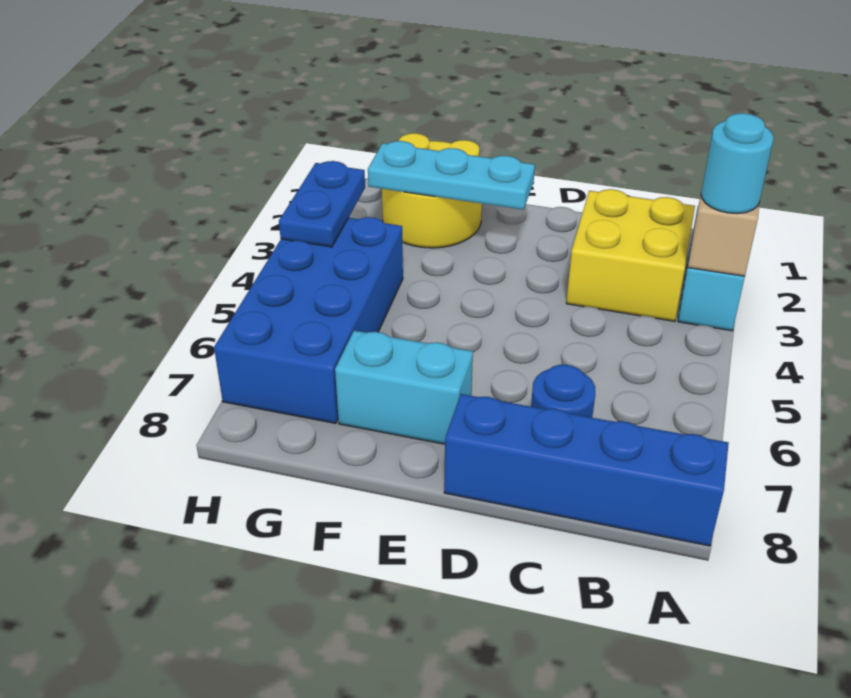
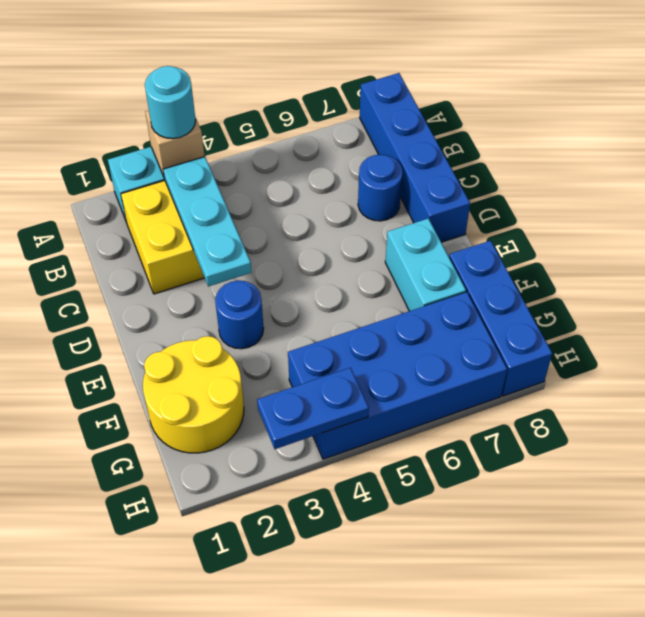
cyan 1x3 plate [368,141,535,210] -> cyan 1x3 plate moved to [163,157,252,286]
none -> blue 1x1 round brick [215,281,264,349]
none -> blue 1x3 brick [449,241,552,396]

